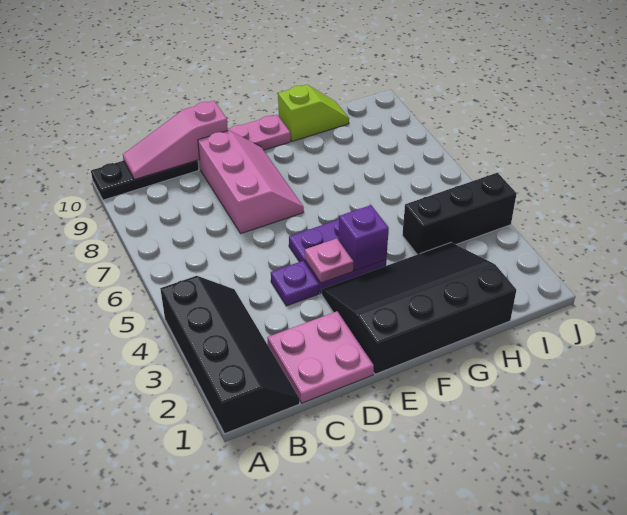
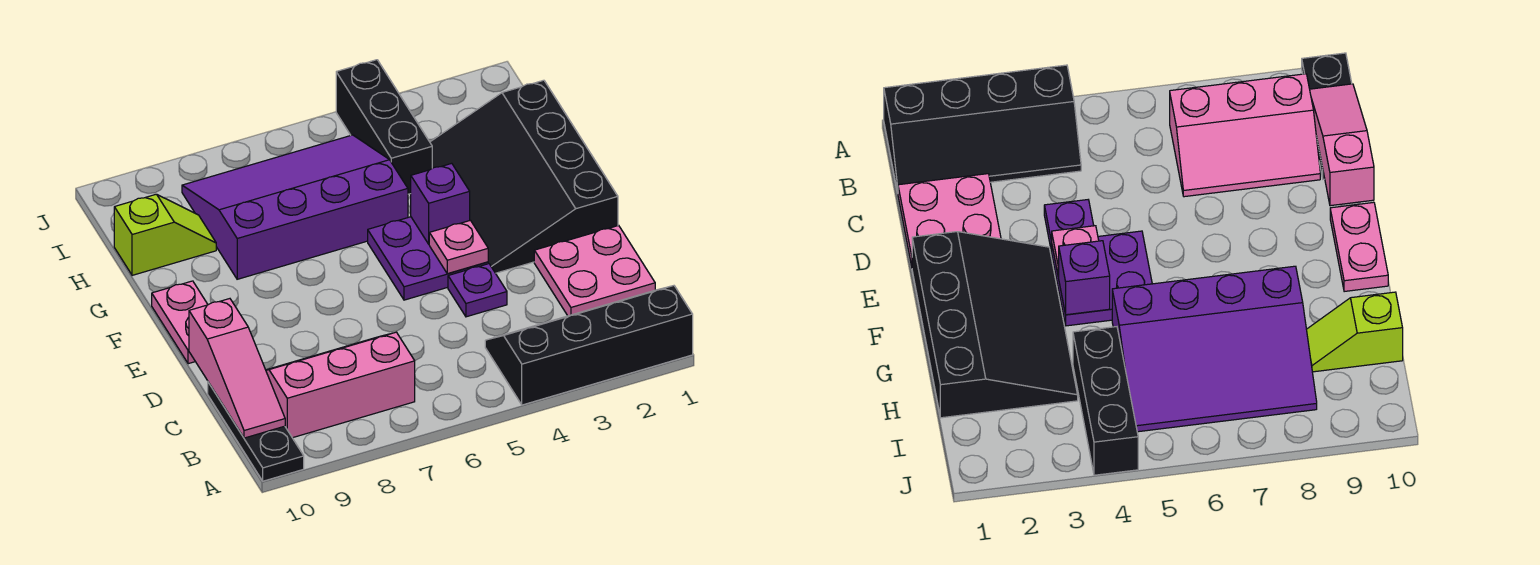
pink 2x3 slope [198,130,304,233] -> pink 2x3 slope moved to [266,332,415,438]
none -> purple 3x4 slope [182,135,408,279]
lime 1x2 slope [278,85,349,141] -> lime 1x2 slope turned to [114,194,216,275]

